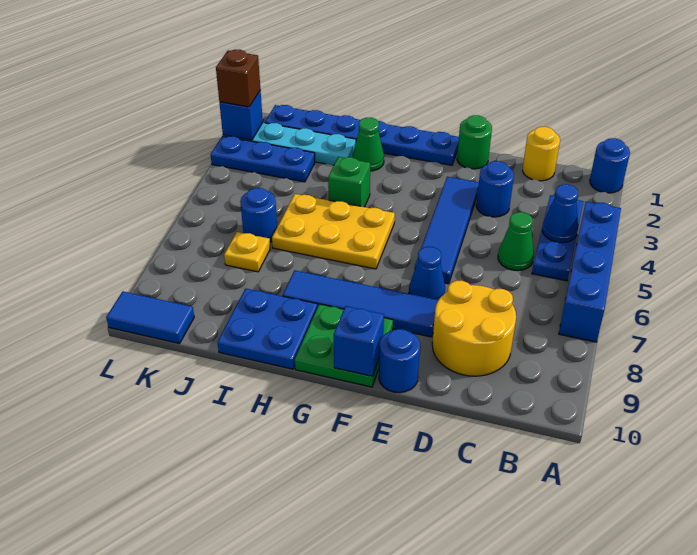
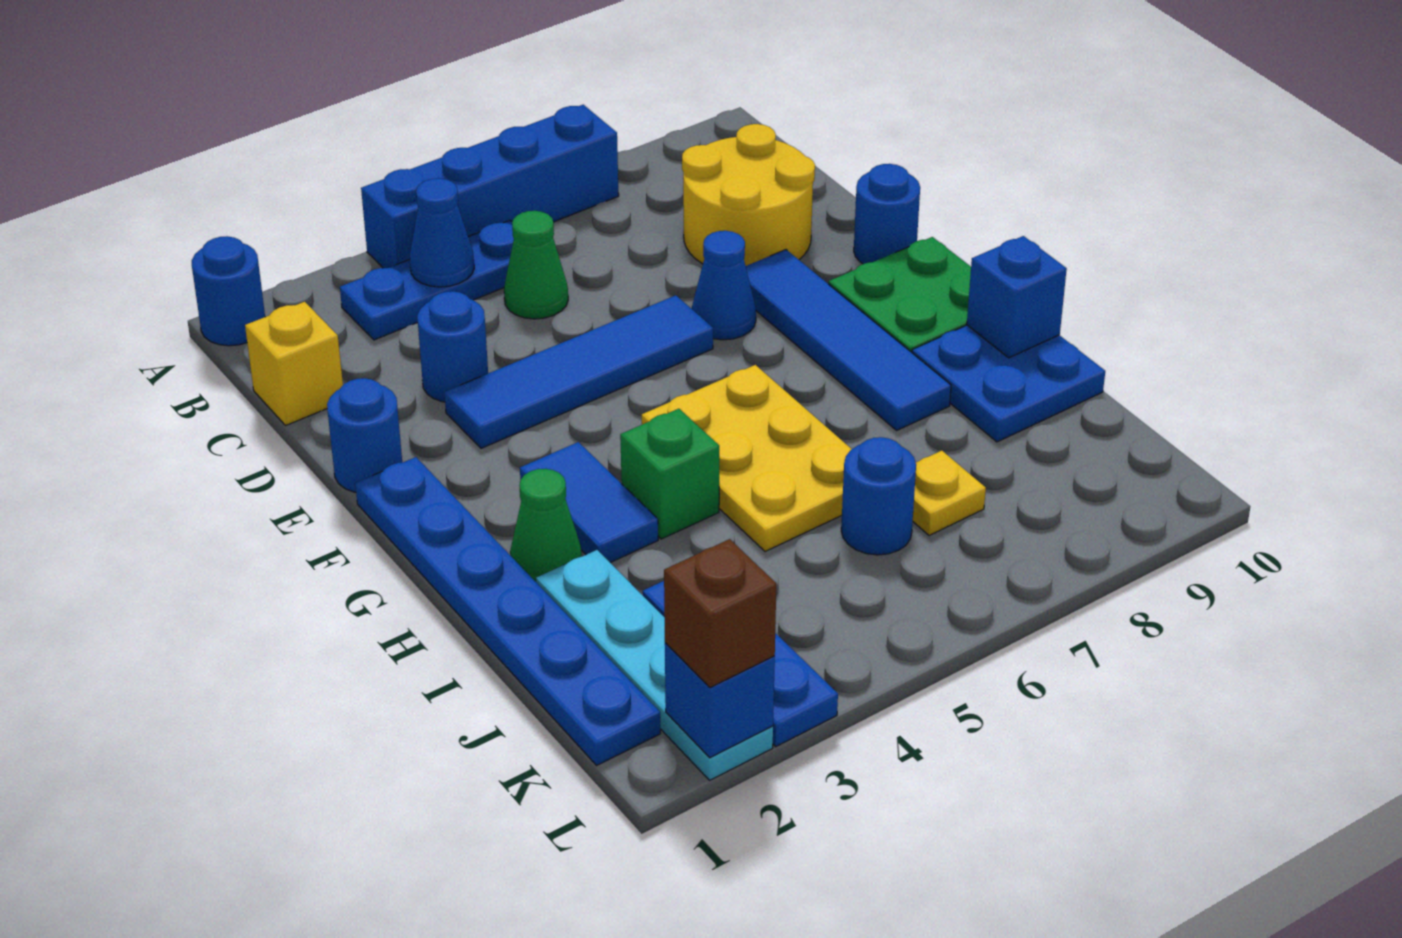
yellow 1x1 round brick [523,127,560,181] -> yellow 1x1 brick [245,302,343,425]
green 1x1 round brick [457,115,492,169] -> blue 1x1 round brick [327,378,402,492]
blue 1x1 brick [334,306,384,376] -> blue 1x1 brick moved to [967,236,1067,358]
blue 1x2 tile [106,292,194,344] -> blue 1x2 tile moved to [520,442,658,563]

